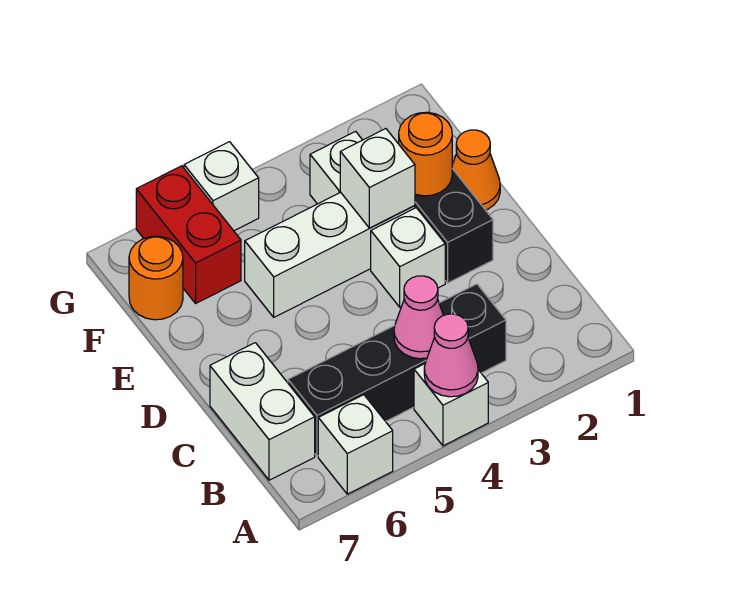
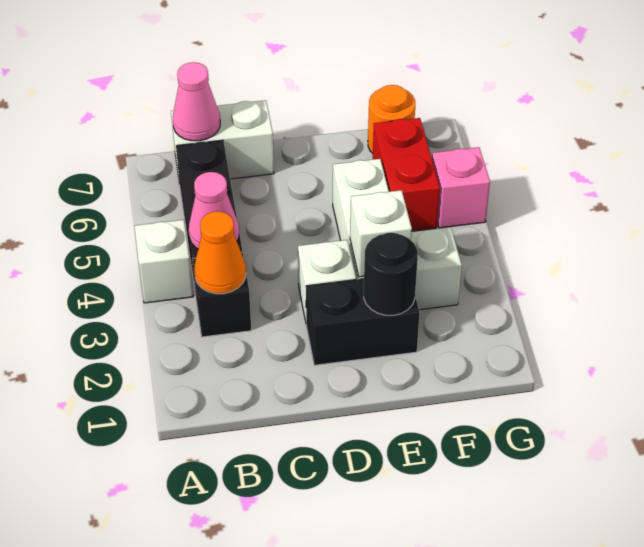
pink 1x1 cone [424,314,478,397] -> pink 1x1 cone moved to [173,62,220,141]
white 1x1 brick [318,395,393,494] -> none
orange 1x1 cone [452,130,500,210] -> orange 1x1 cone moved to [194,211,246,294]
orange 1x1 round brick [399,112,452,196] -> black 1x1 round brick [364,233,418,315]
red 1x2 brick [136,166,241,303] -> red 1x2 brick turned to [373,118,440,231]
white 1x1 brick [184,142,259,231] -> pink 1x1 brick [432,147,490,228]

